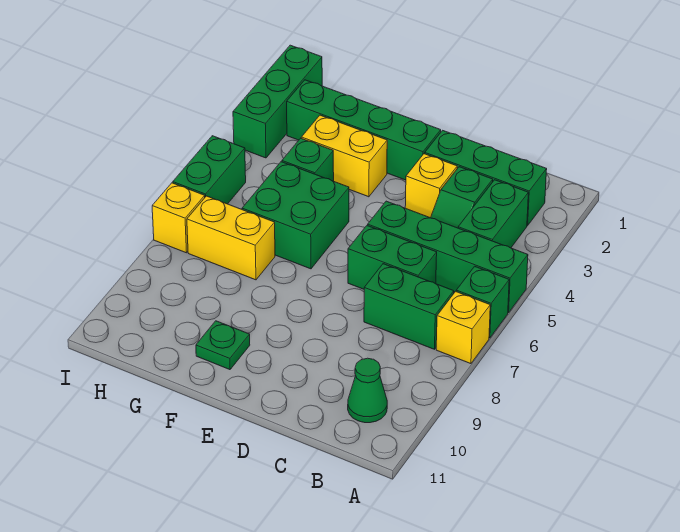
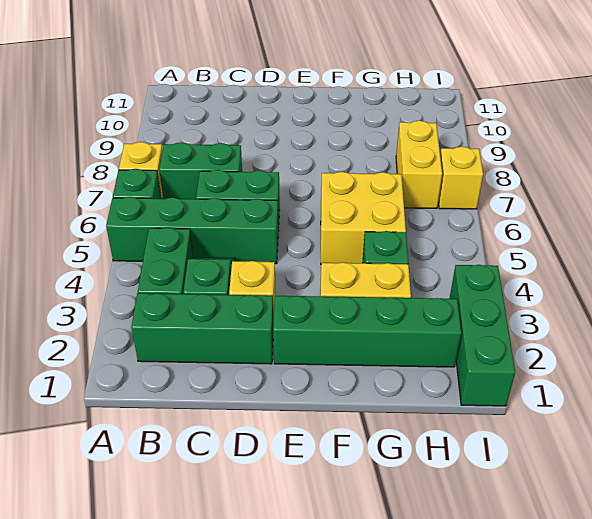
green 1x1 cone [348,358,387,423] -> none
green 2x2 brick [242,162,349,269] -> yellow 2x2 brick [321,172,406,263]
green 1x1 plate [196,321,250,370] -> none
yellow 1x2 brick [187,196,275,280] -> yellow 1x2 brick turned to [396,121,442,208]
green 1x2 brick [173,136,246,204] -> none

